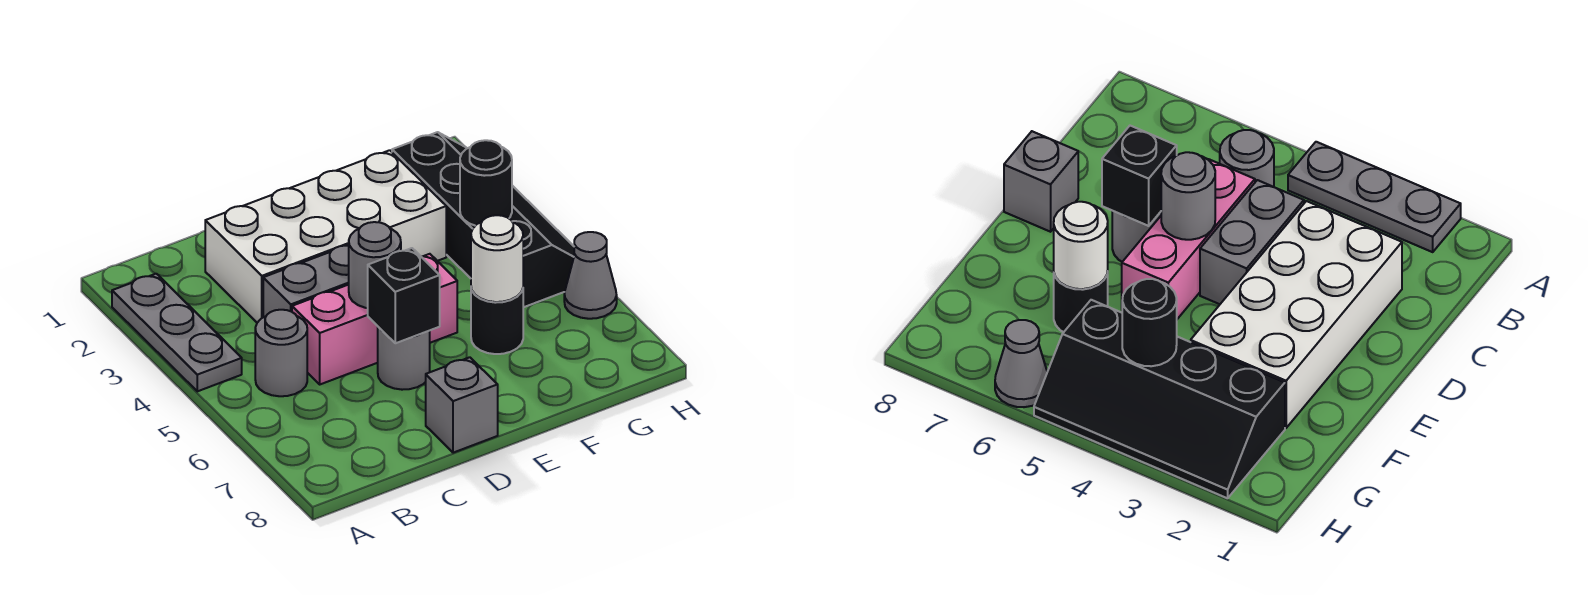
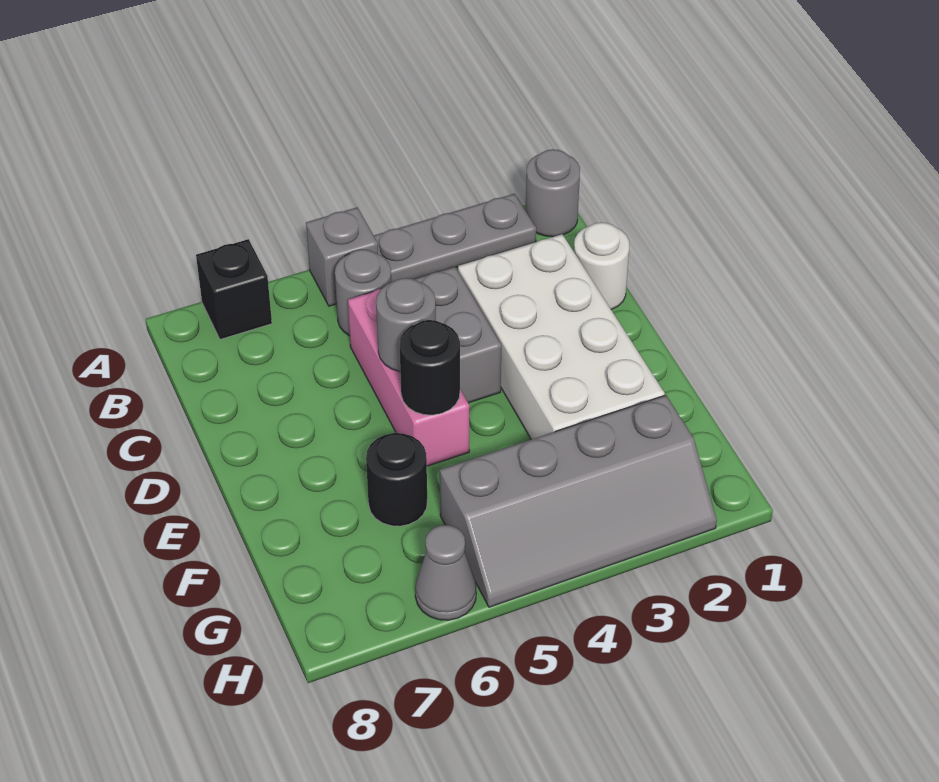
grey 1x1 round brick [378,327,430,390] -> grey 1x1 round brick moved to [526,149,580,237]
black 1x1 brick [368,248,440,343] -> black 1x1 brick moved to [196,239,272,339]
grey 1x1 brick [426,357,498,453] -> grey 1x1 brick moved to [306,207,378,306]
white 1x1 round brick [471,215,523,302] -> white 1x1 round brick moved to [574,223,629,309]
black 2x4 slope [392,132,575,307] -> grey 2x4 slope [440,395,717,607]
black 1x1 round brick [460,140,512,226] -> black 1x1 round brick moved to [400,320,460,415]

